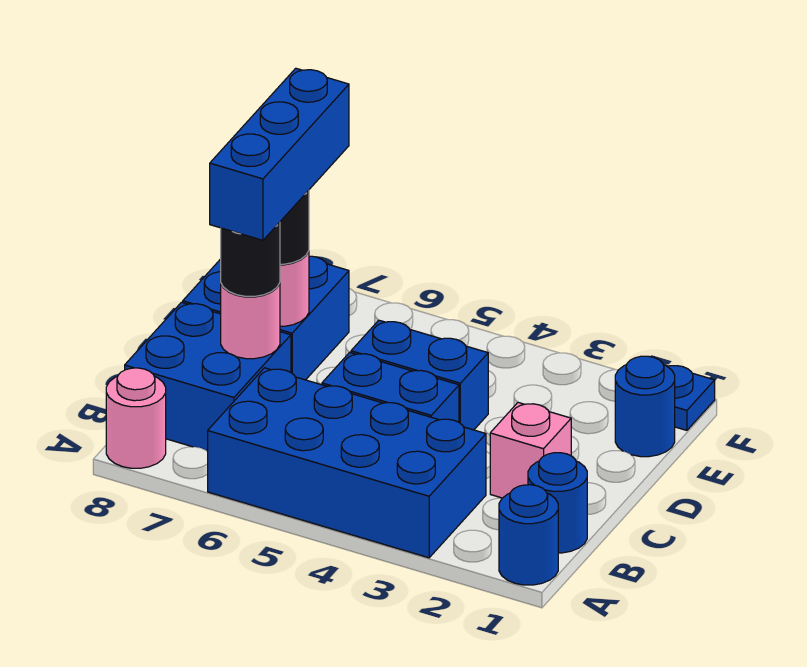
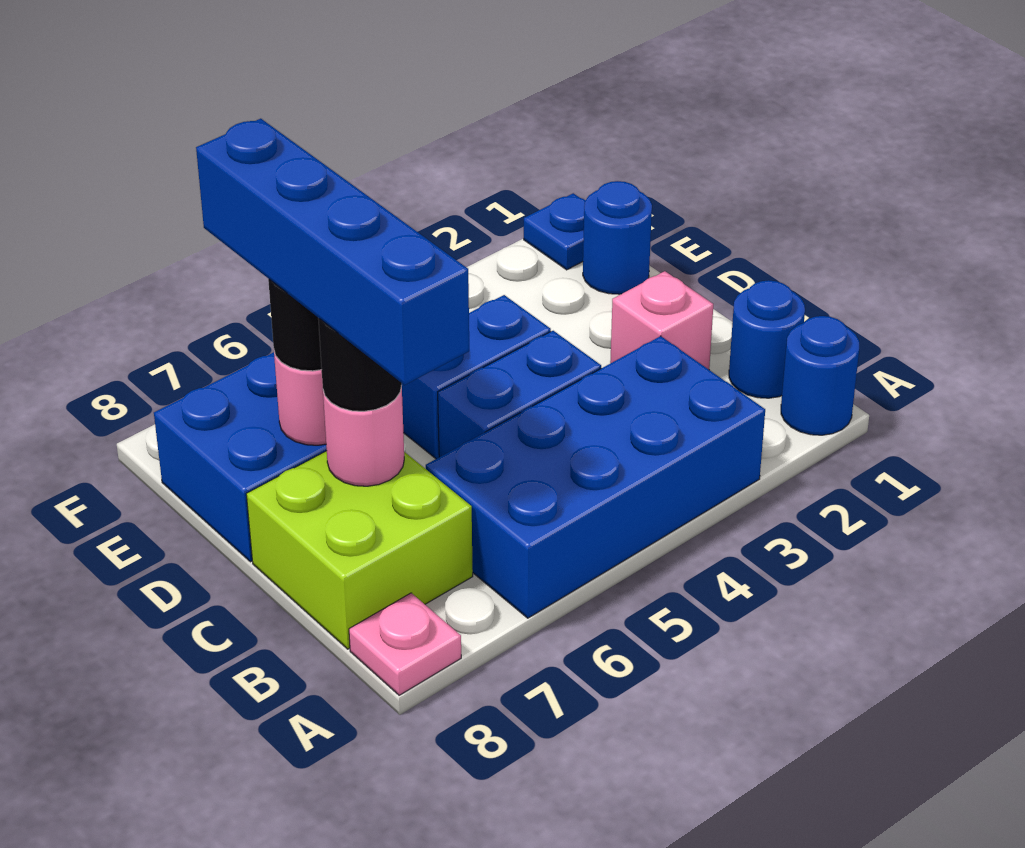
pink 1x1 round brick [106,368,166,468] -> pink 1x1 plate [349,593,461,695]
blue 2x2 brick [125,302,291,451] -> lime 2x2 brick [246,451,473,649]
blue 1x3 brick [210,68,349,240] -> blue 1x4 brick [196,119,469,385]

